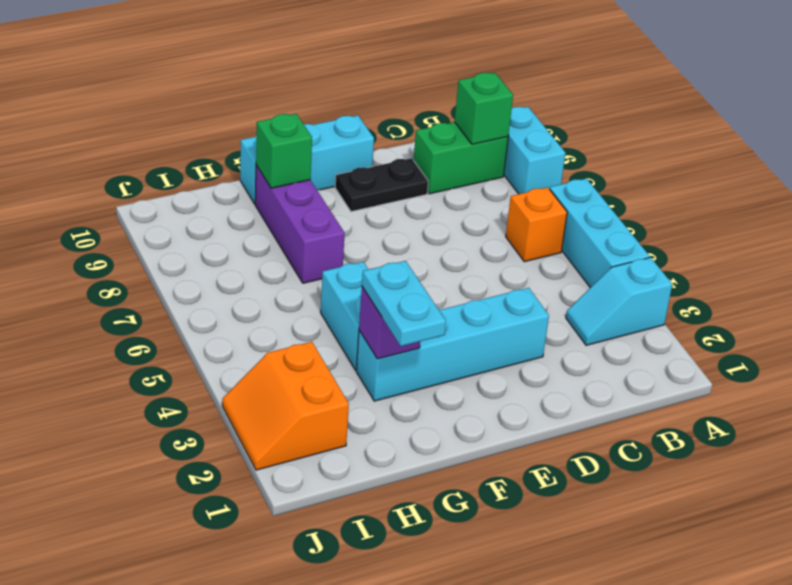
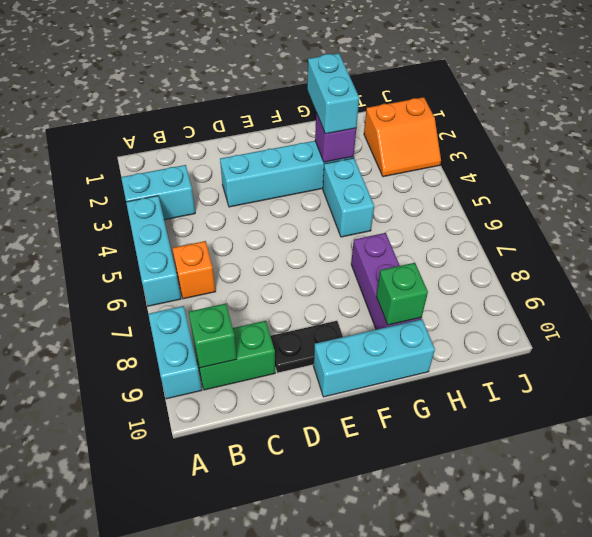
cyan 1x2 slope [566,257,672,345] -> cyan 1x2 brick [121,165,195,220]
cyan 1x2 plate [362,261,446,346] -> cyan 1x2 brick [307,53,359,134]
orange 2x2 slope [222,342,349,470] -> orange 2x2 slope turned to [364,97,441,177]

